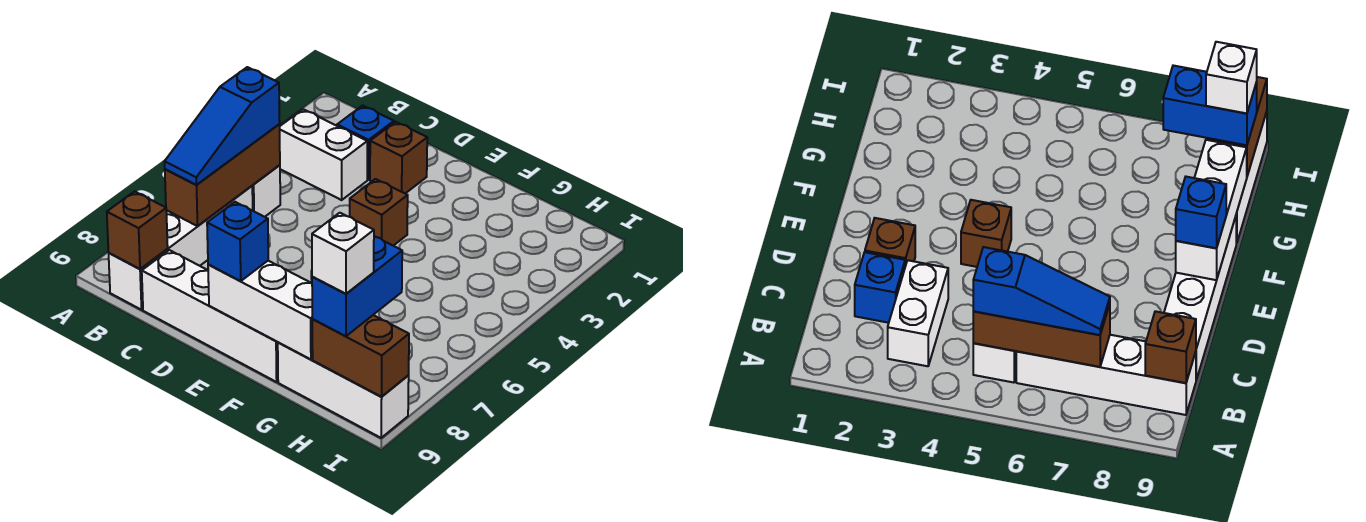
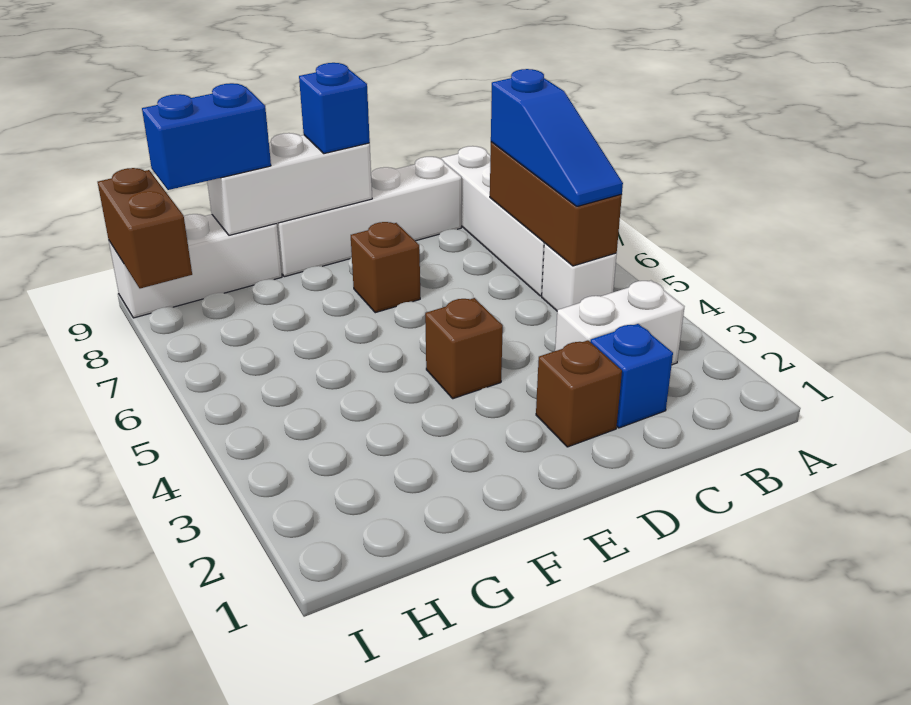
blue 1x3 slope [165,67,280,185] -> blue 1x3 slope turned to [491,69,623,206]
brown 1x1 brick [107,191,168,269] -> brown 1x1 brick moved to [351,222,420,313]
blue 1x2 brick [312,236,402,336] -> blue 1x2 brick turned to [142,83,271,190]
brown 1x2 brick [312,315,409,397] -> brown 1x2 brick turned to [98,168,192,288]
white 1x1 brick [312,213,374,294] -> none

